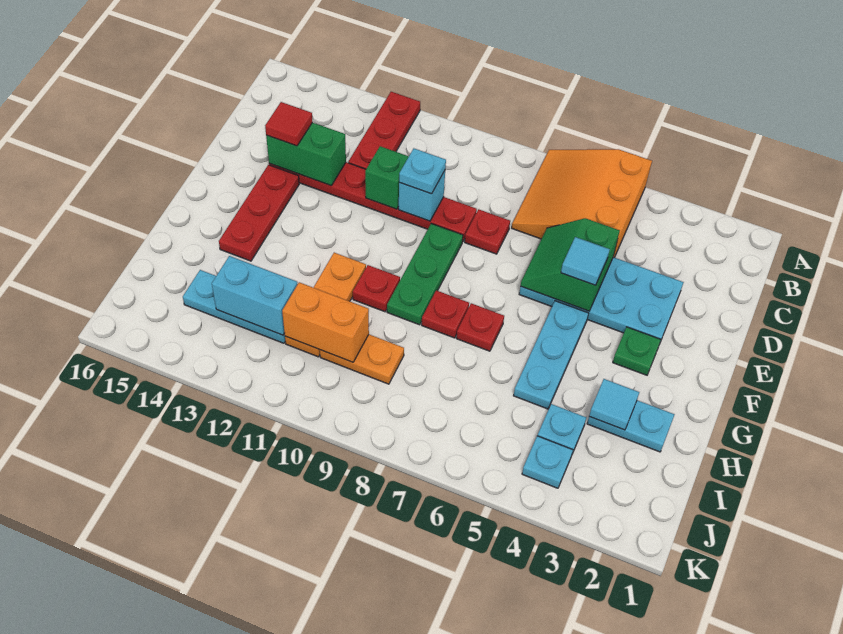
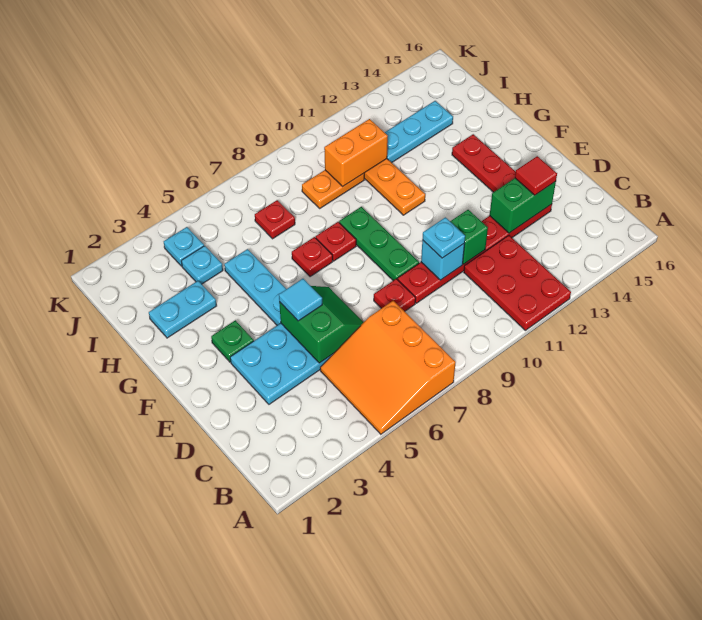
orange 3x3 slope [512,149,652,257] -> orange 3x3 slope turned to [320,301,456,434]
red 1x3 plate [348,92,420,169] -> red 2x3 plate [464,235,571,330]
red 1x1 plate [353,265,400,312] -> red 1x1 plate moved to [255,200,295,239]
cyan 1x1 tile [589,379,639,430] -> none
cyan 1x2 brick [212,256,298,335] -> none

